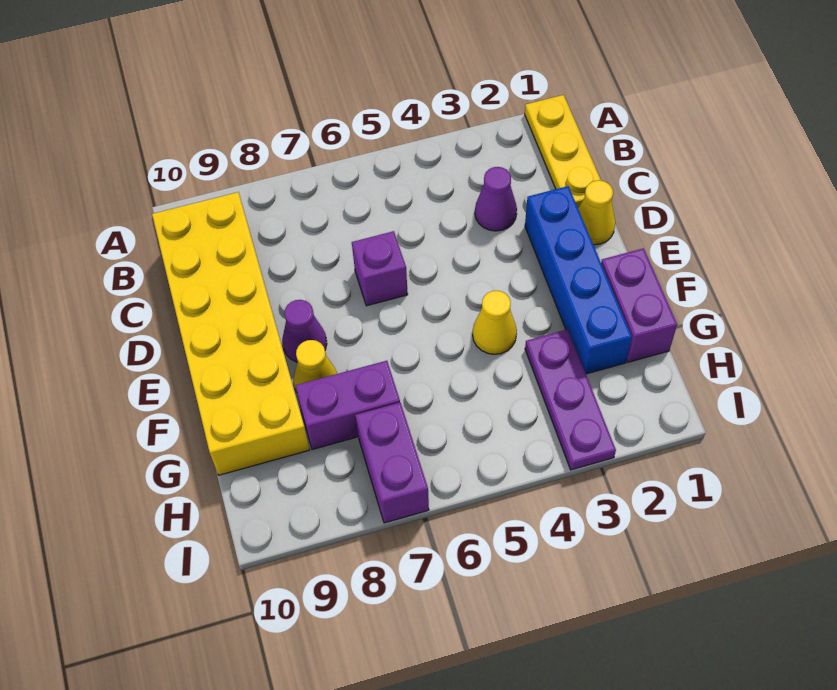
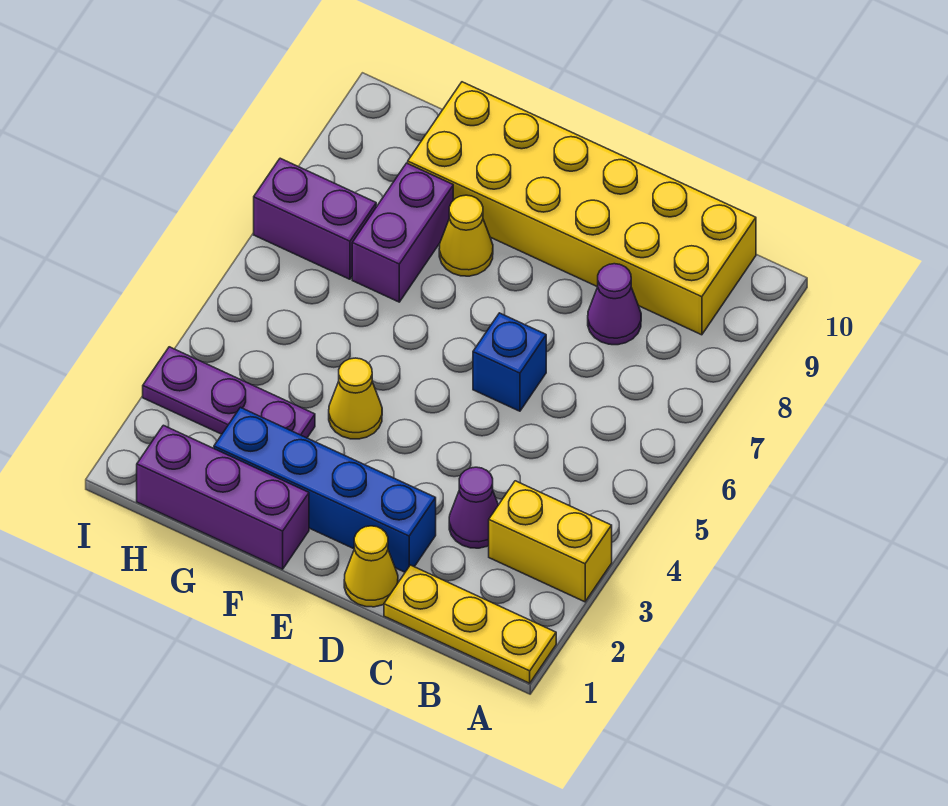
none -> yellow 1x2 brick [489,481,612,602]
purple 1x1 brick [352,231,408,306] -> blue 1x1 brick [473,313,546,411]
purple 1x1 cone [282,300,327,362] -> purple 1x1 cone moved to [588,264,641,345]
purple 1x2 brick [601,248,677,362] -> purple 1x3 brick [137,425,309,569]

